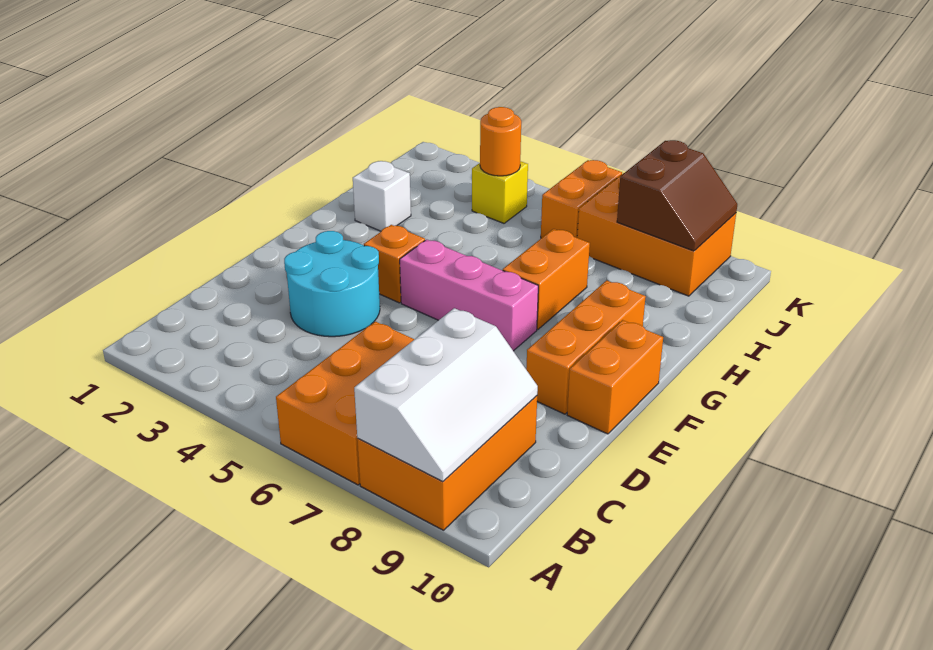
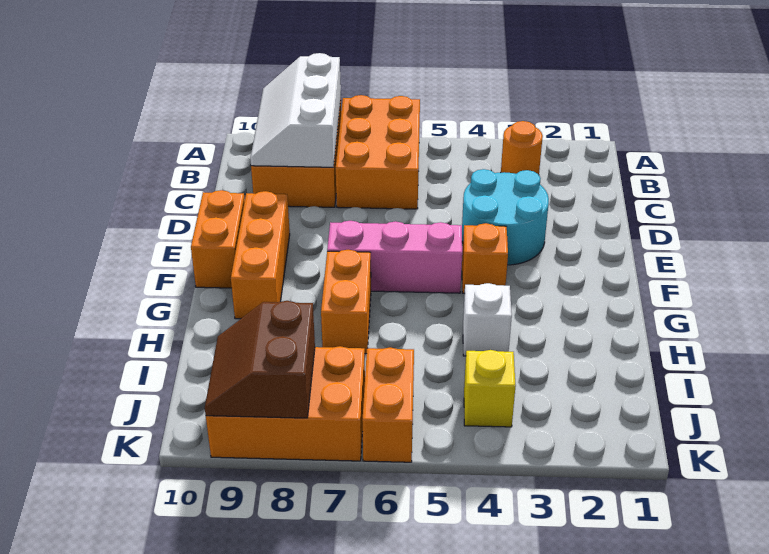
white 1x1 brick [353,161,411,231] -> white 1x1 brick moved to [463,283,512,356]
orange 1x1 round brick [480,107,521,176] -> orange 1x1 round brick moved to [501,121,543,174]

